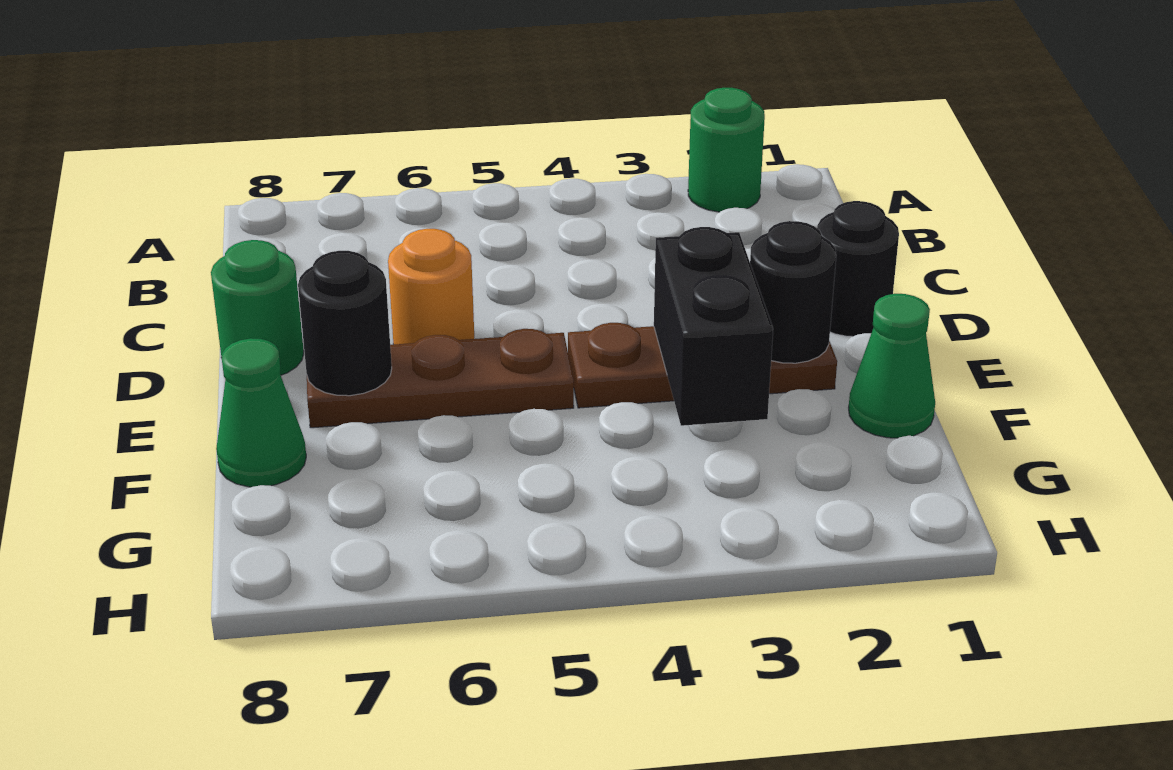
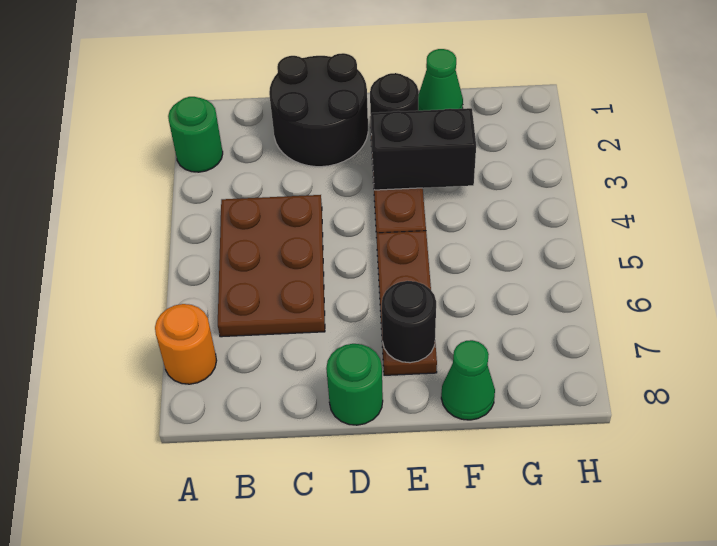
none -> brown 2x3 plate [218,195,325,337]
black 1x1 round brick [817,201,899,337] -> black 2x2 round brick [269,53,368,167]
orange 1x1 round brick [388,229,474,344] -> orange 1x1 round brick moved to [155,304,217,384]

